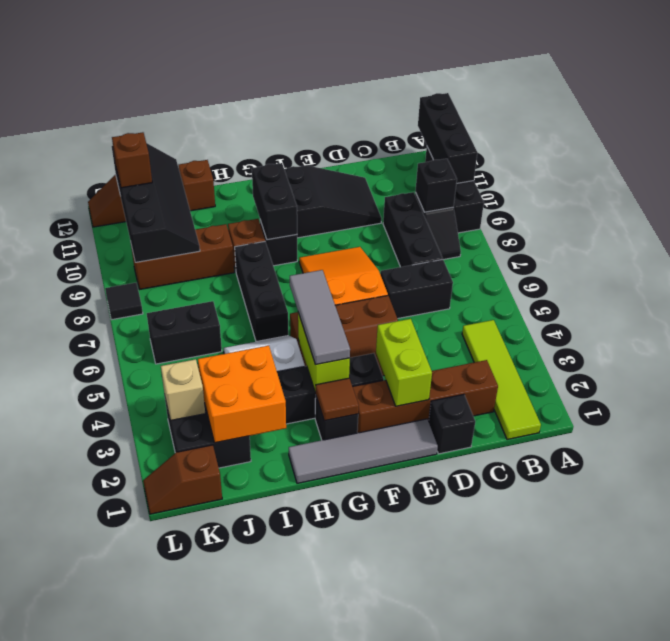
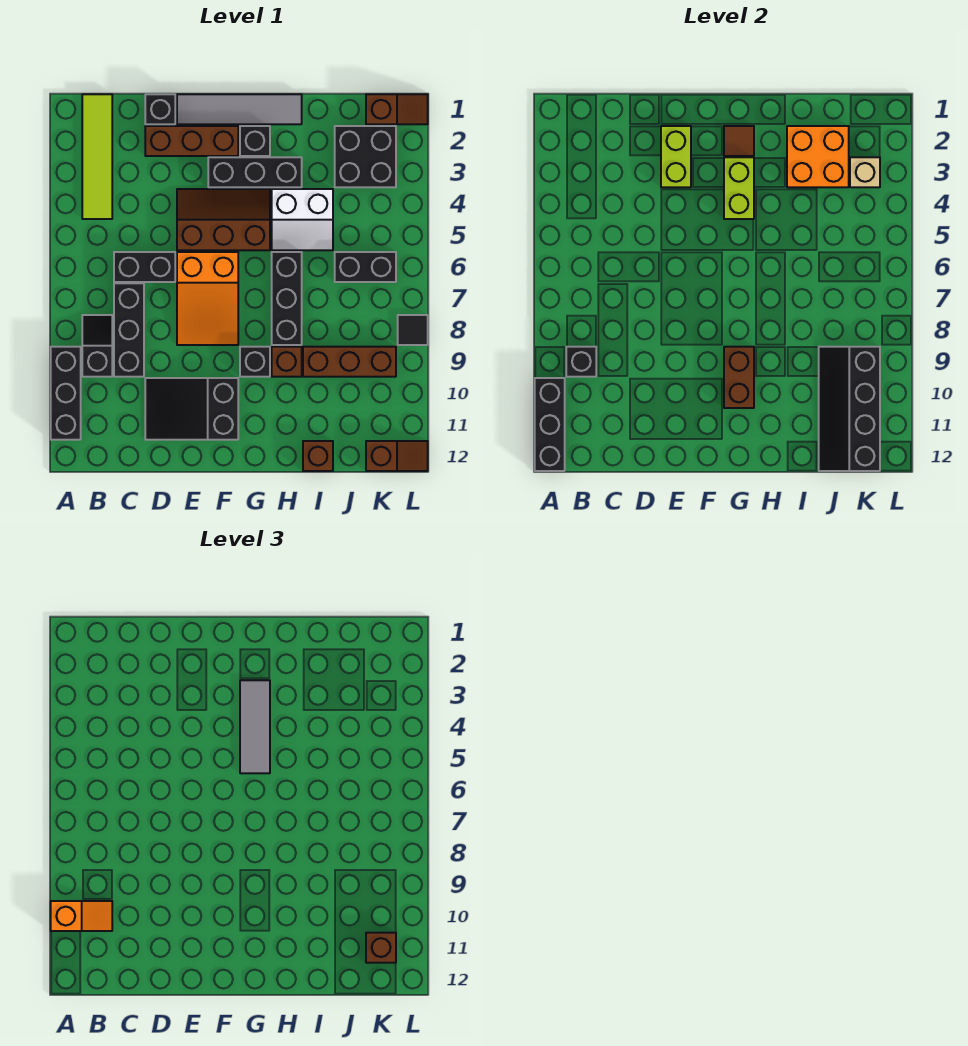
none -> orange 1x2 slope [51,901,112,931]
brown 1x4 brick [353,360,498,433] -> brown 1x3 brick [145,126,238,156]
black 1x2 brick [252,163,297,240] -> brown 1x2 brick [724,347,754,408]

